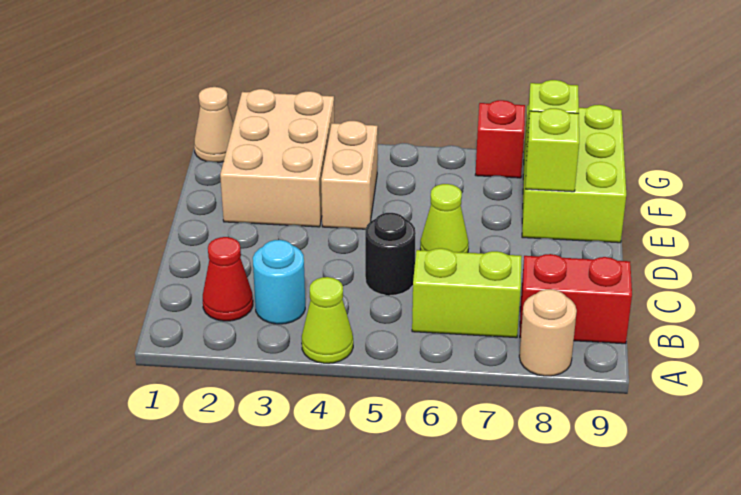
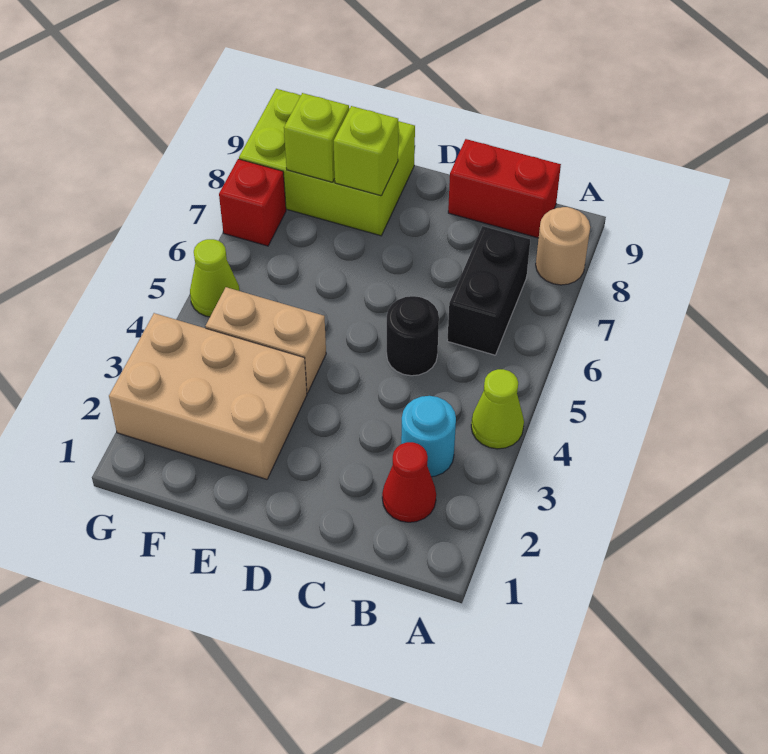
lime 1x2 brick [412,248,522,338] -> black 1x2 brick [447,226,530,355]
red 1x2 brick [520,254,632,344] -> red 1x2 brick turned to [448,139,561,238]
lime 1x1 cone [420,184,469,253] -> lime 1x1 cone moved to [190,239,239,317]
tan 1x1 cone [194,87,234,162] -> none

